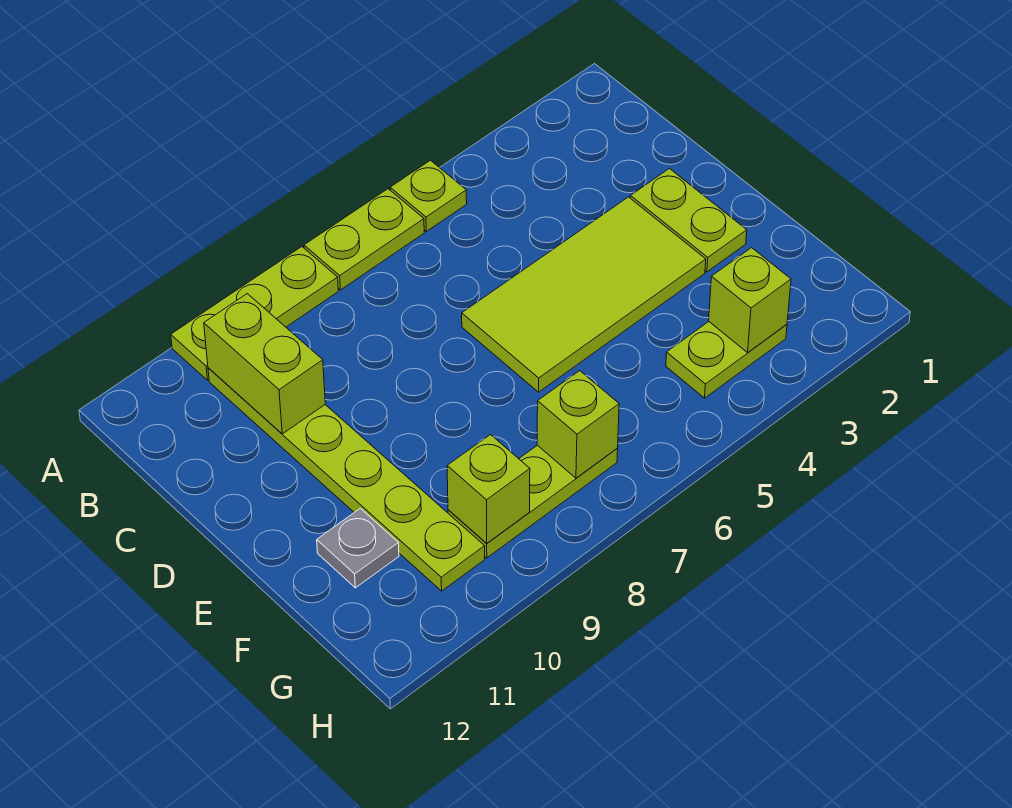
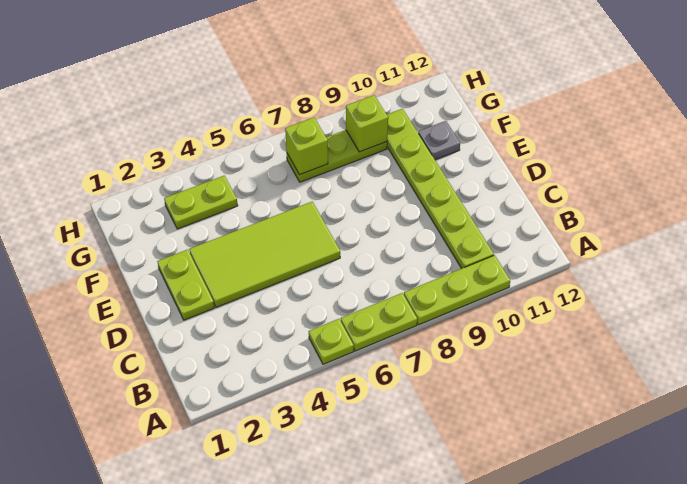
lime 1x2 brick [204,294,325,434] -> none
lime 1x1 brick [709,248,791,353] -> none

